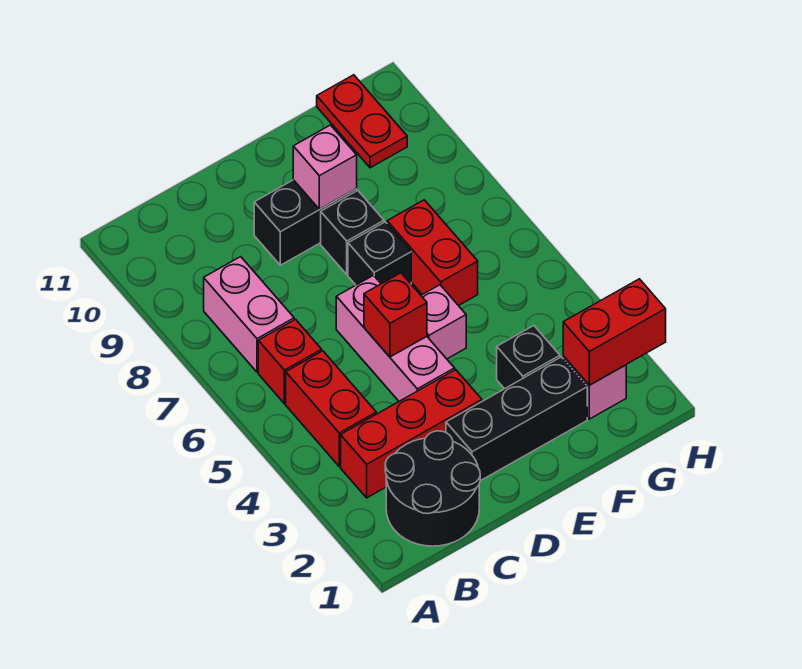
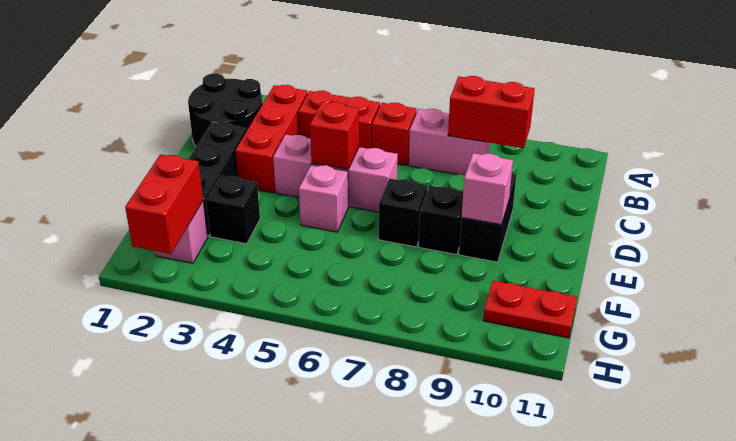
red 1x2 brick [387,200,478,306] -> red 1x2 brick moved to [448,76,535,148]

